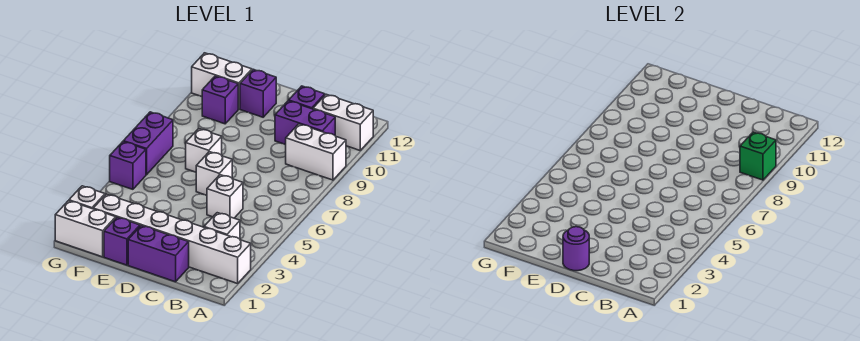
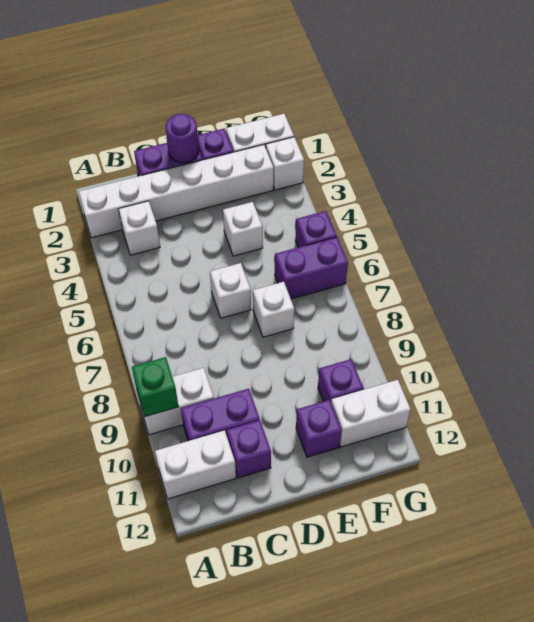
white 1x1 brick [207,175,243,218] -> white 1x1 brick moved to [223,202,263,256]
purple 1x2 brick [123,112,173,175] -> purple 1x2 brick turned to [275,237,348,299]

